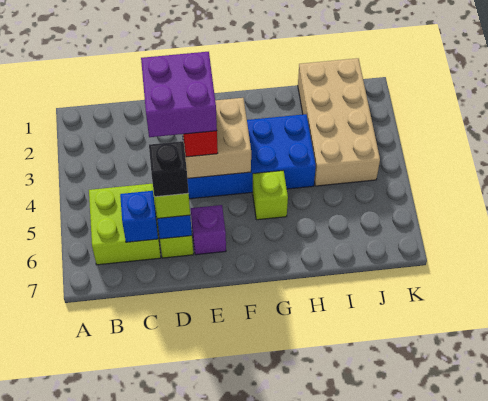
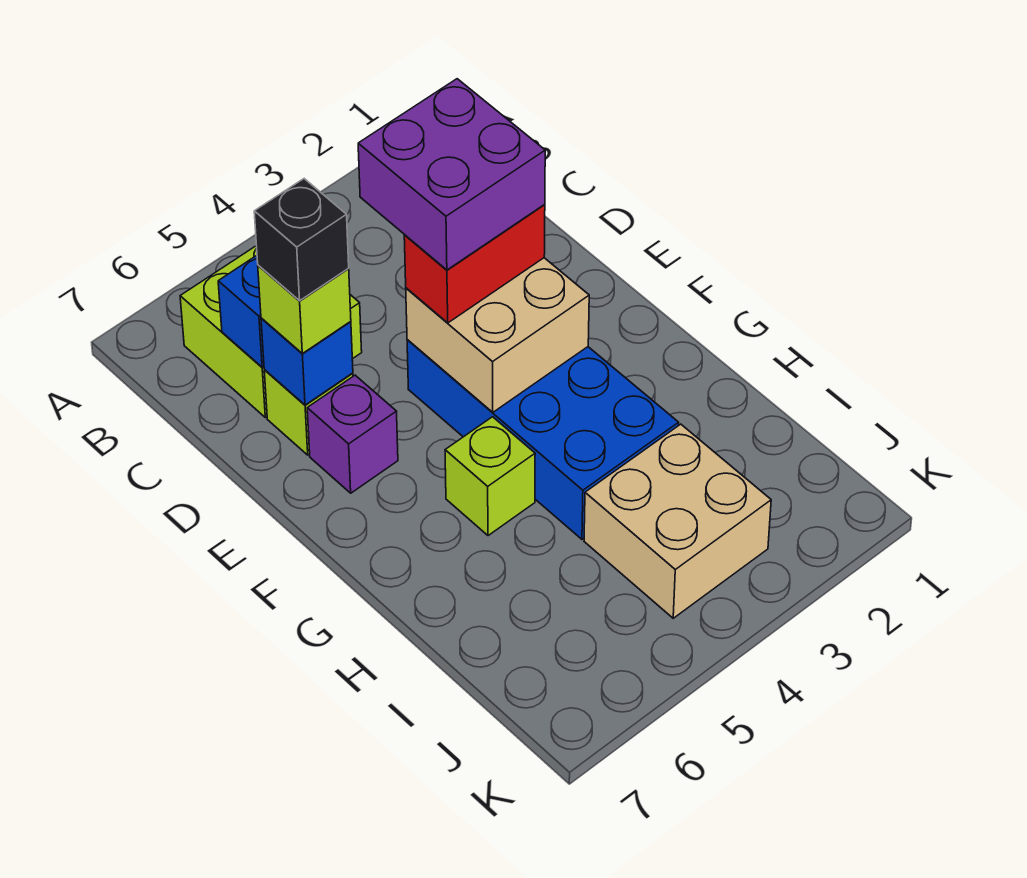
tan 2x4 brick [298,58,380,186] -> tan 2x2 brick [584,424,771,618]

